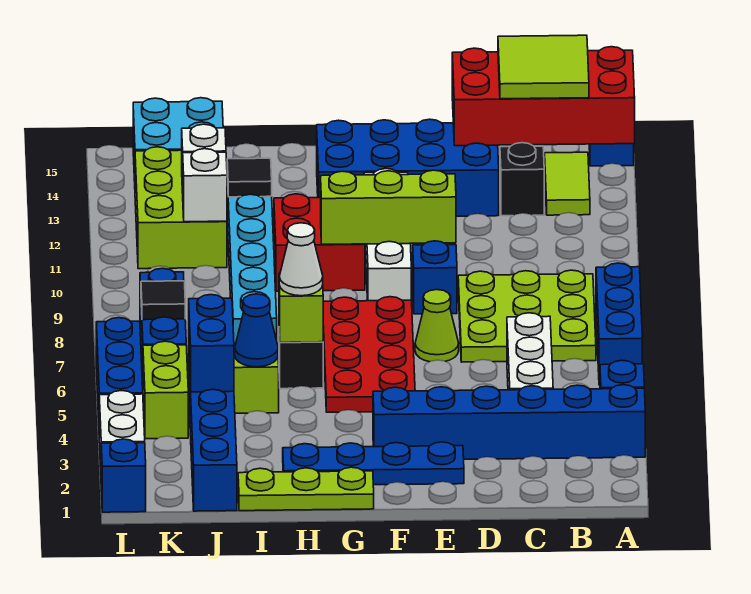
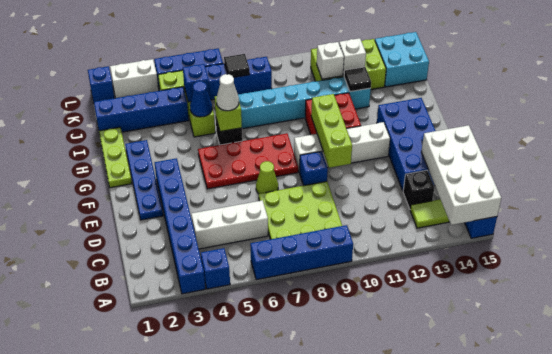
blue 1x3 brick [596,263,642,385] -> blue 1x4 brick [250,225,353,280]
red 2x4 brick [452,47,635,146] -> white 2x4 brick [421,125,501,225]
lime 2x2 tile [498,35,589,99] -> none
blue 1x2 brick [189,295,234,392] -> blue 1x1 brick [183,64,210,102]

